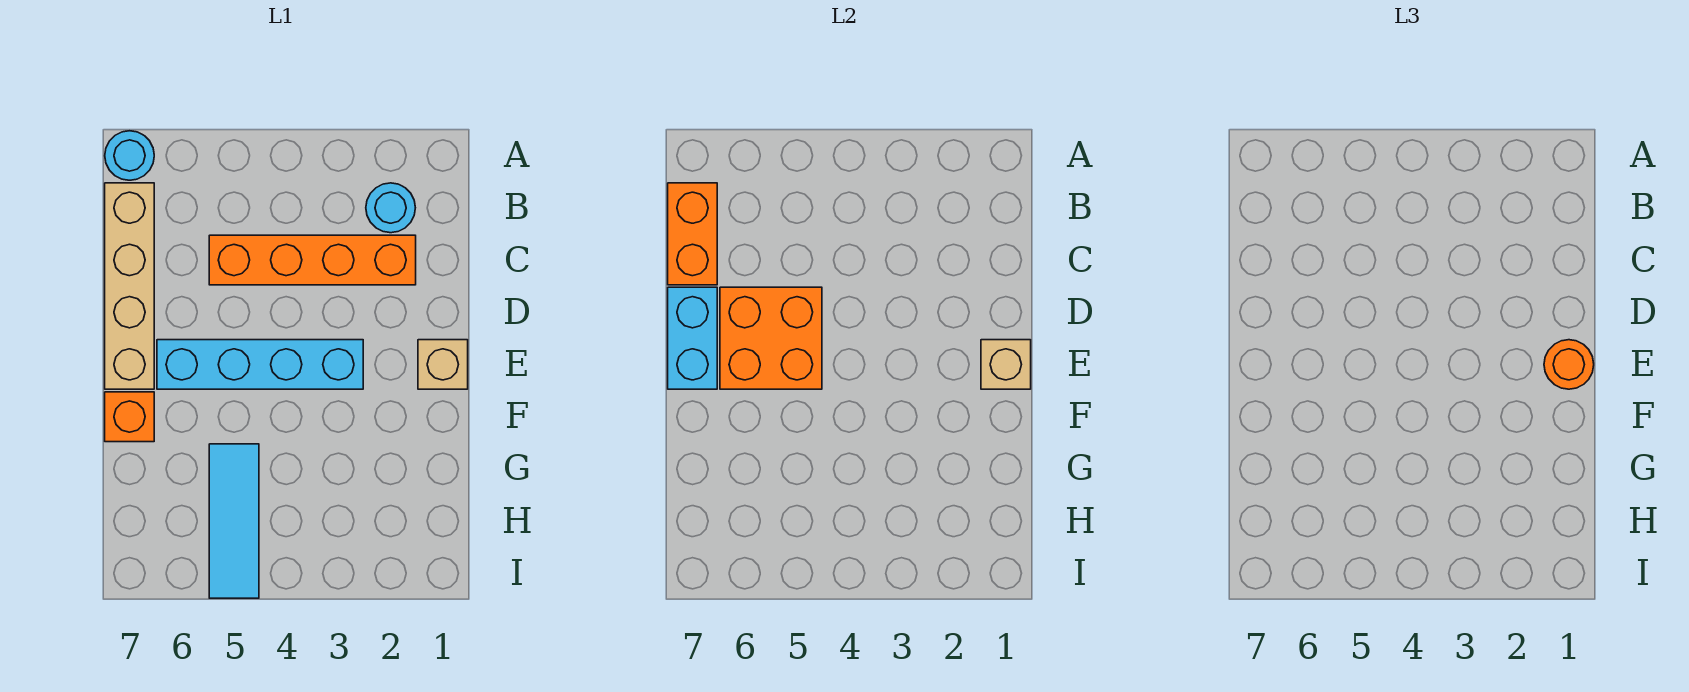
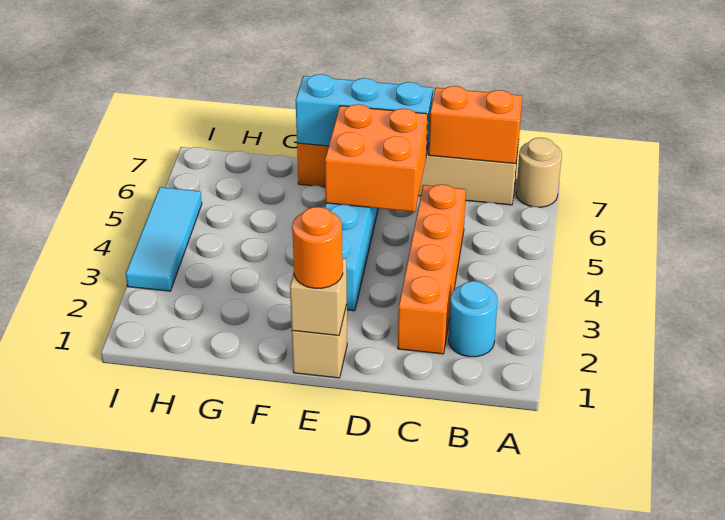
cyan 1x1 round brick [105,131,154,180] -> tan 1x1 round brick [516,138,562,207]
cyan 1x2 brick [668,287,717,389] -> cyan 1x3 brick [296,74,433,155]
cyan 1x3 tile [209,444,259,598] -> cyan 1x3 tile turned to [126,187,202,291]

